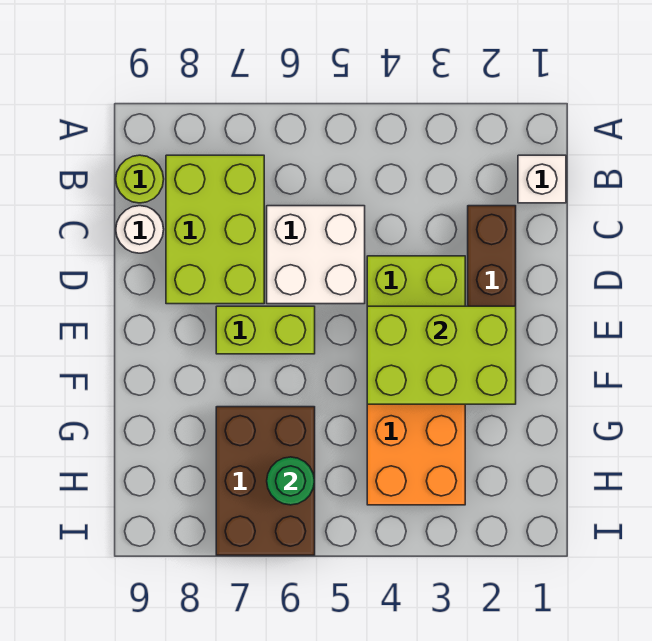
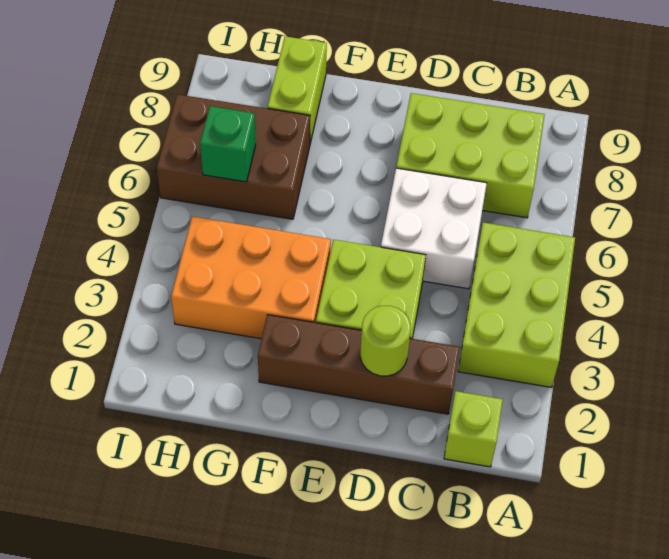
white 1x1 brick [518,155,566,203] -> lime 1x1 brick [444,391,503,467]
lime 1x1 round brick [116,155,164,203] -> lime 1x1 round brick moved to [360,306,411,376]
white 1x1 round brick [116,206,164,253] -> none
lime 2x3 brick [367,306,516,404] -> lime 2x3 brick moved to [458,223,575,387]
lime 1x2 brick [216,306,315,354] -> lime 1x2 brick moved to [268,36,327,143]
green 1x1 round brick [267,457,314,505] -> green 1x1 brick [200,106,256,182]

